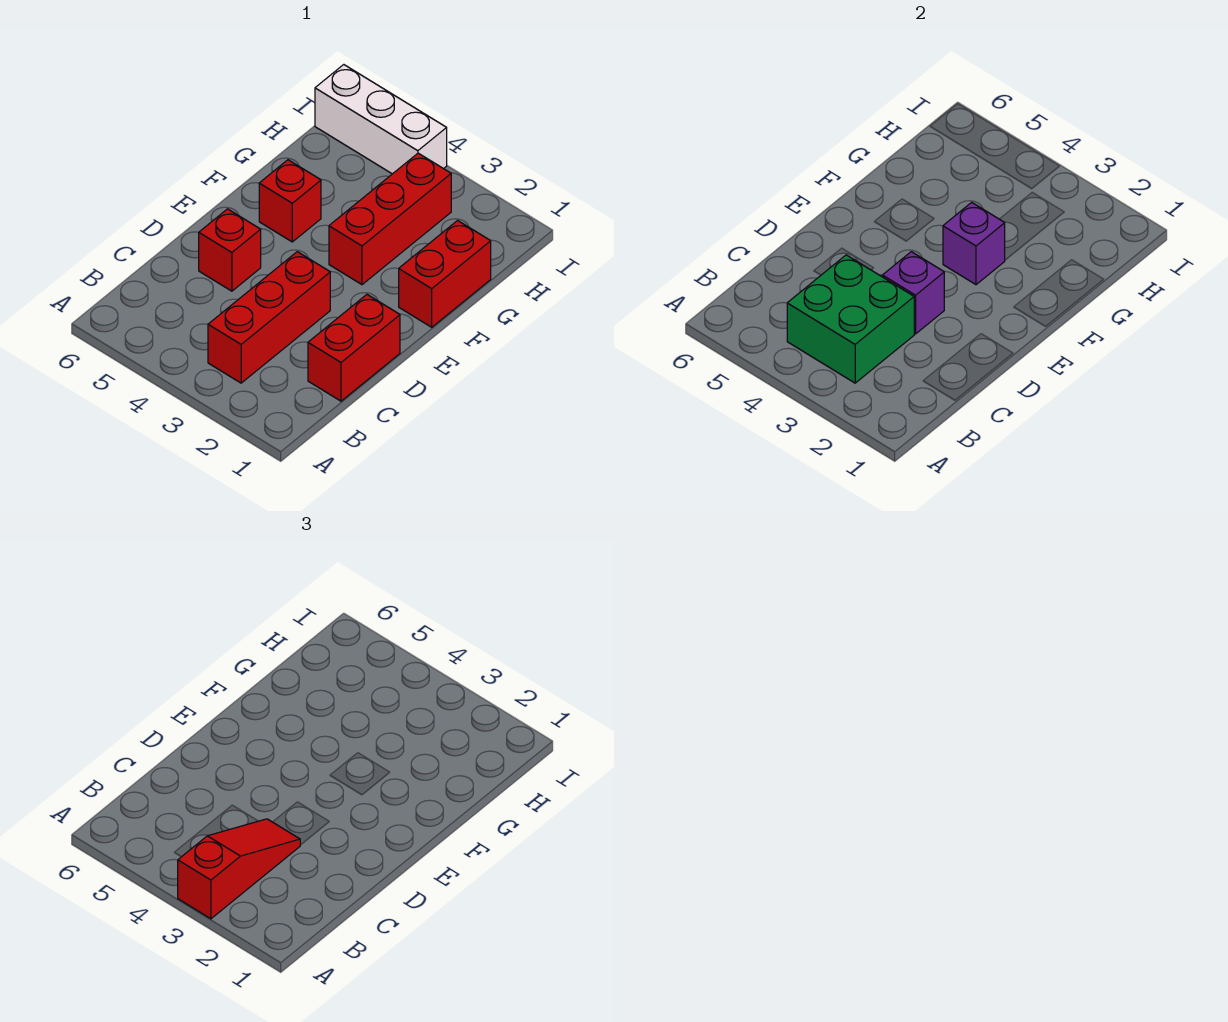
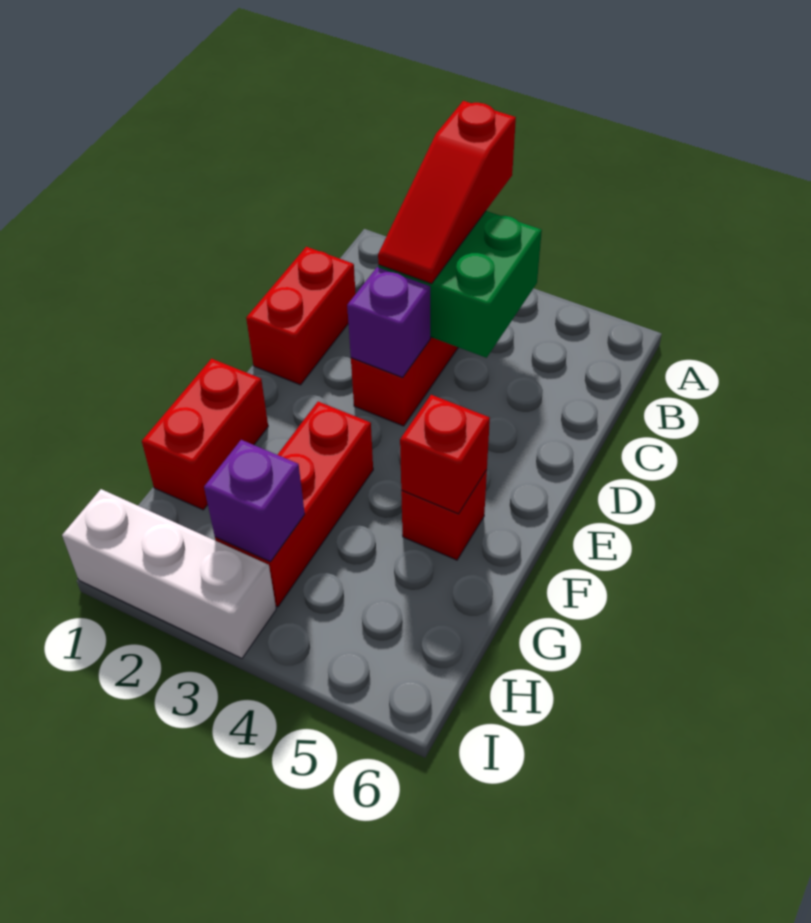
red 1x1 brick [199,209,261,291] -> red 1x1 brick moved to [400,395,490,514]
purple 1x1 brick [943,202,1005,285] -> purple 1x1 brick moved to [204,440,305,562]
white 1x3 brick [315,65,447,174] -> white 1x3 brick moved to [62,489,276,658]

